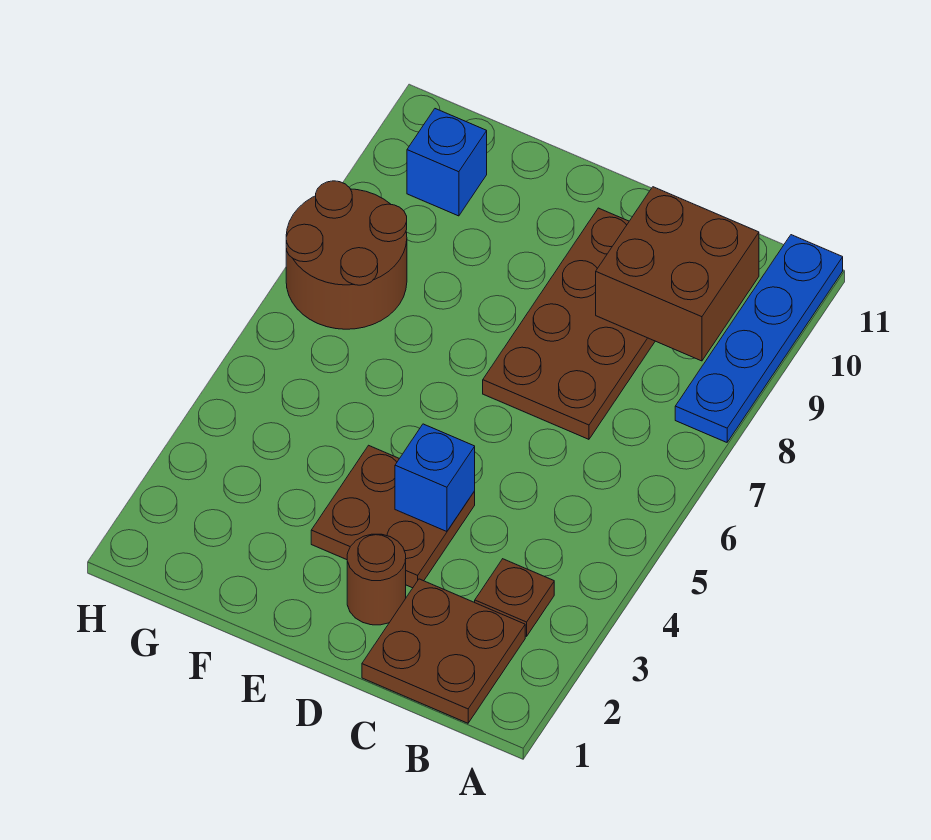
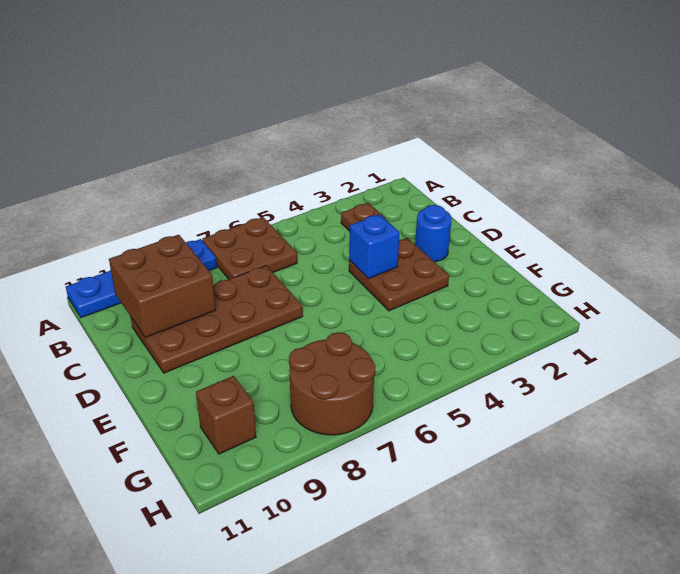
brown 2x2 plate [362,579,525,723] -> brown 2x2 plate moved to [202,217,297,279]
brown 1x1 round brick [347,534,406,625] -> blue 1x1 round brick [415,205,452,262]
blue 1x1 brick [407,109,487,216] -> brown 1x1 brick [196,376,256,454]

